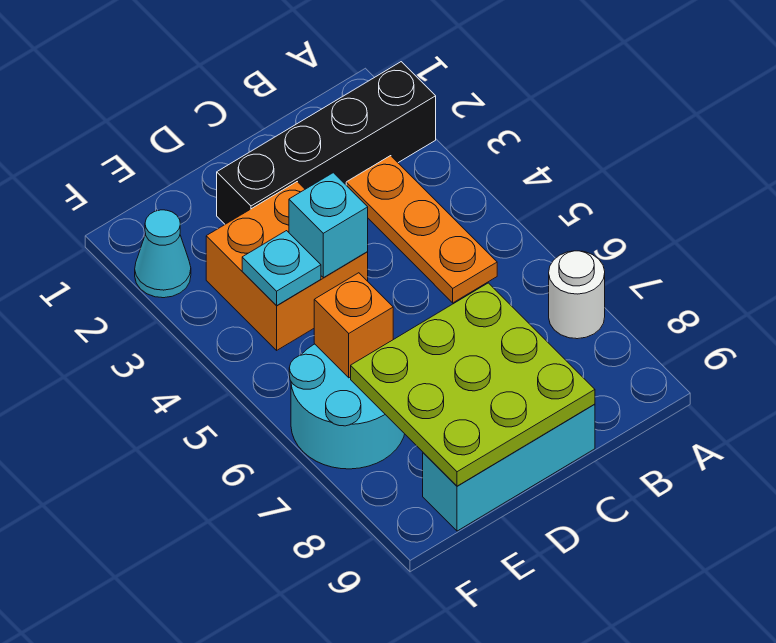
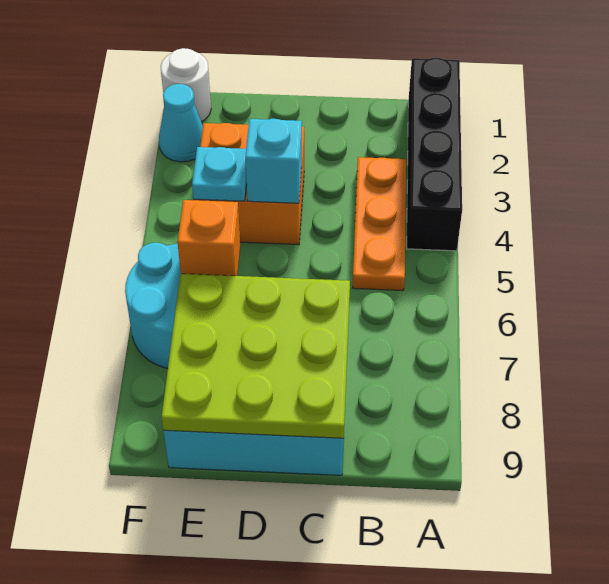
black 1x4 brick [217,62,436,224] -> black 1x4 brick turned to [407,58,462,251]
white 1x1 round brick [549,251,605,339] -> white 1x1 round brick moved to [161,48,211,122]

